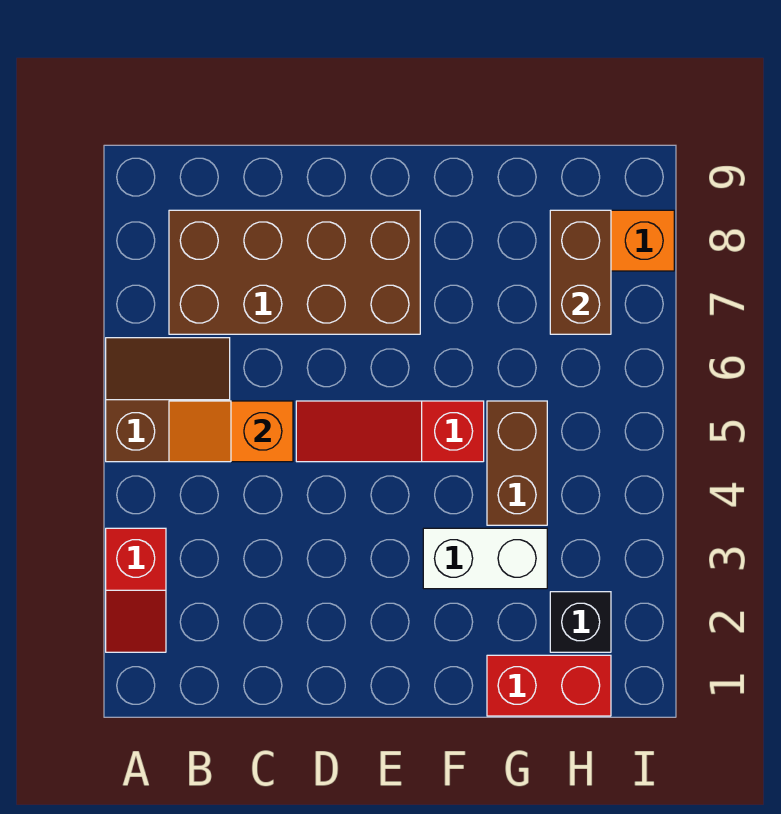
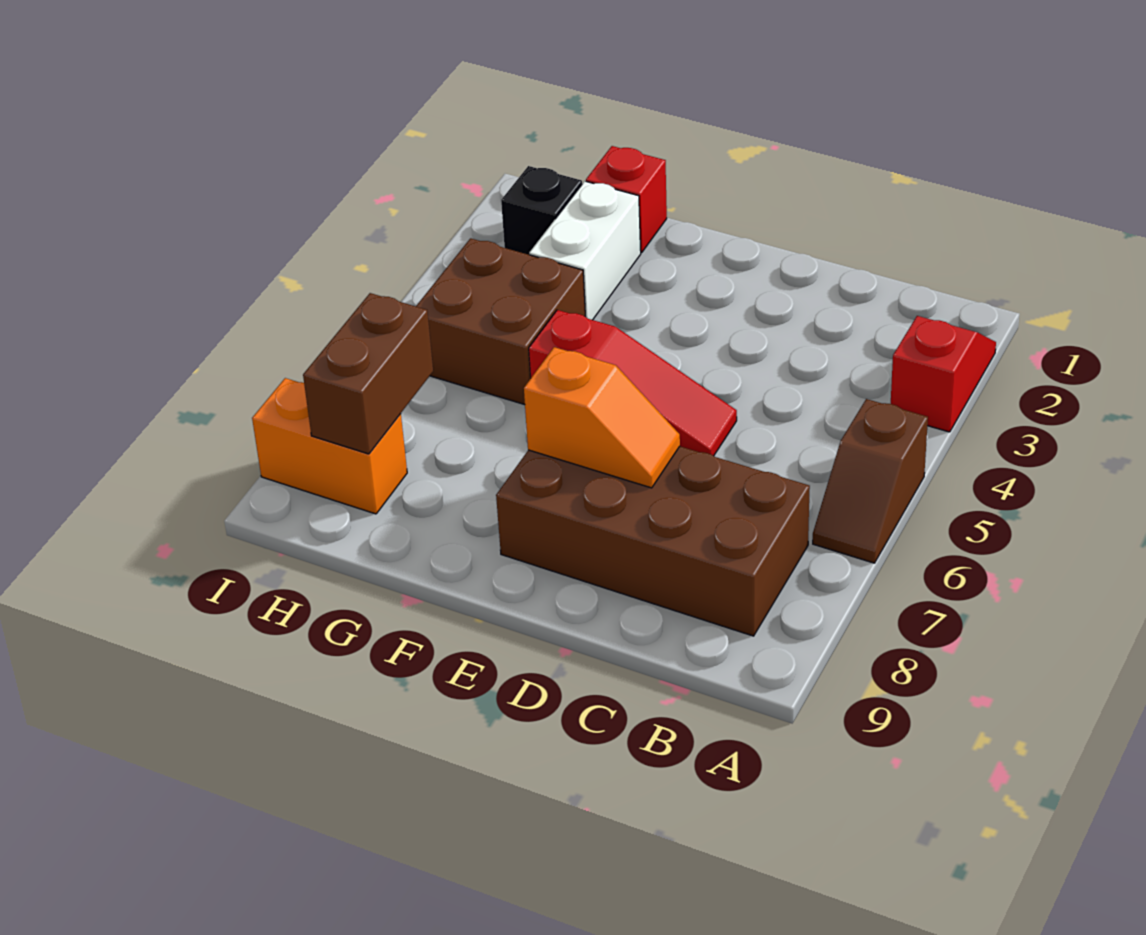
brown 2x2 slope [106,338,230,462] -> brown 1x2 slope [813,399,928,563]
orange 1x2 slope [169,401,293,462] -> orange 1x2 slope moved to [524,347,680,488]
white 1x2 brick [423,528,547,589] -> white 1x2 brick turned to [529,181,641,320]
red 1x2 brick [487,655,611,716] -> red 1x1 brick [586,146,667,253]
brown 1x2 brick [487,401,547,525] -> brown 2x2 brick [416,238,585,405]

